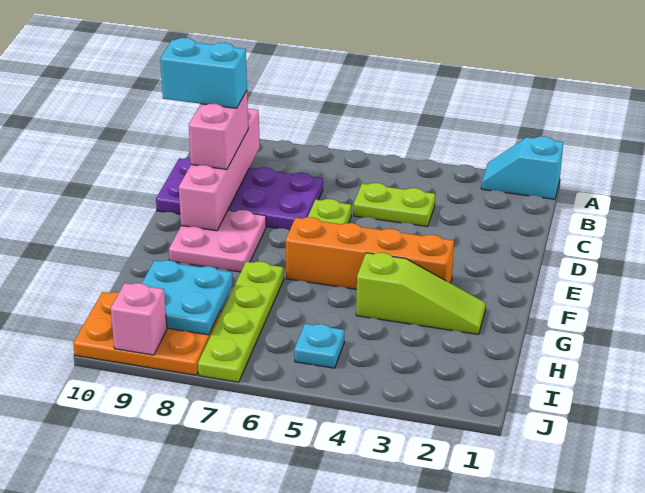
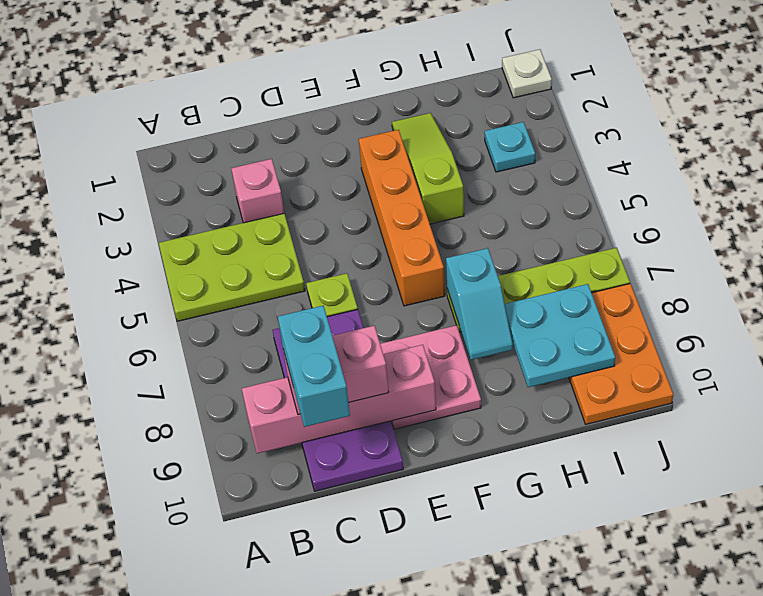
cyan 1x2 slope [481,136,563,199] -> cyan 1x2 slope moved to [446,248,513,360]
lime 1x2 plate [353,183,435,227] -> lime 2x3 plate [159,213,305,321]
cyan 1x1 plate [294,324,344,368] -> cyan 1x1 plate moved to [485,122,535,172]
none -> white 1x1 plate [502,49,552,98]
pink 1x1 brick [111,283,167,355] -> pink 1x1 brick moved to [231,159,284,223]

